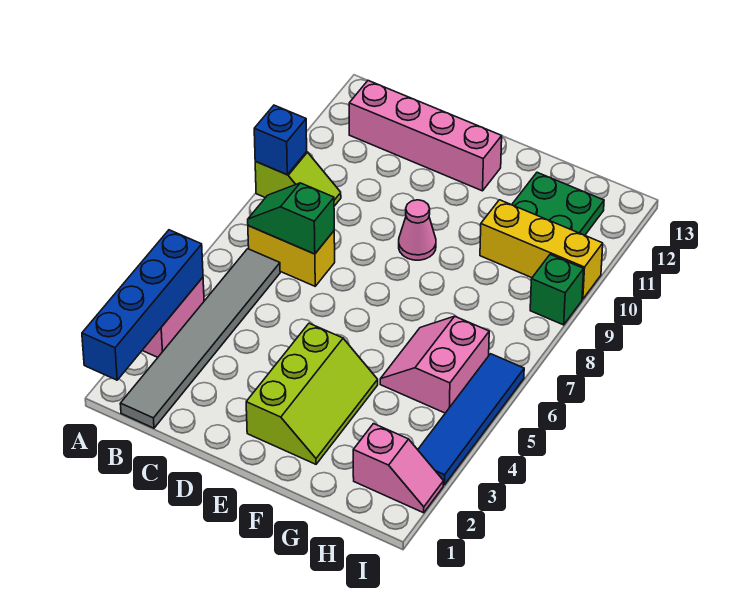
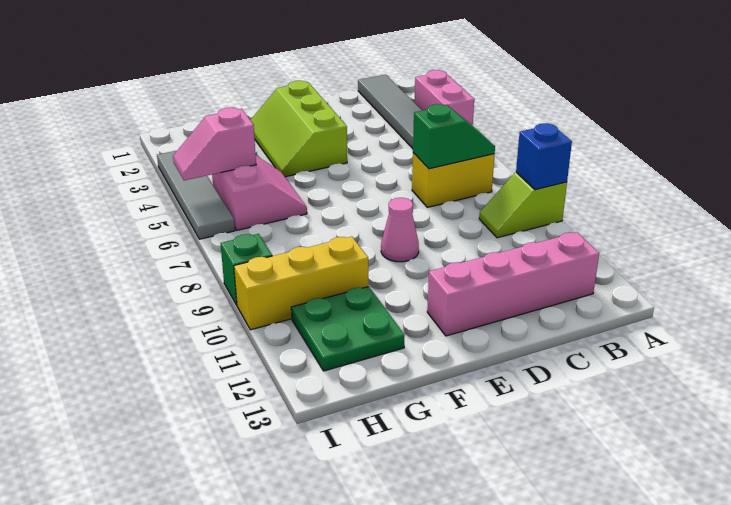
blue 1x4 brick [82,230,203,380] -> none
pink 1x2 slope [353,424,444,513] -> pink 1x2 slope moved to [173,107,256,180]
blue 1x4 tile [418,354,524,485] -> grey 1x4 tile [157,151,235,239]

